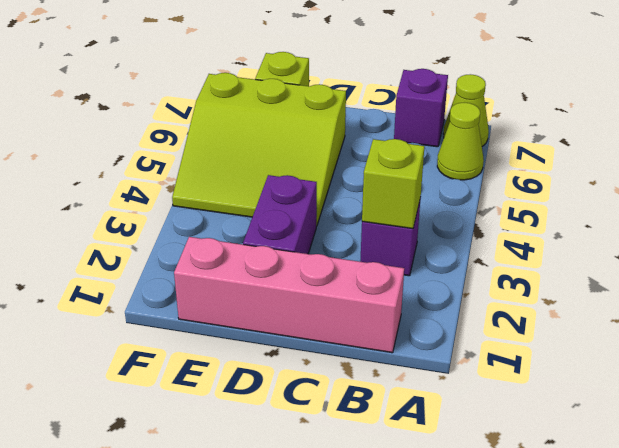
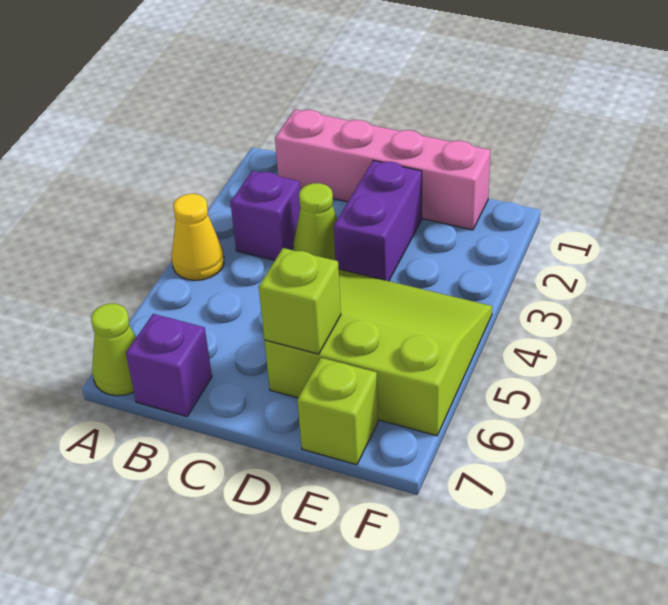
none -> yellow 1x1 cone [172,194,224,280]
lime 1x1 cone [437,103,484,180] -> lime 1x1 cone moved to [293,183,337,260]
lime 1x1 brick [362,139,424,229] -> lime 1x1 brick moved to [259,248,341,354]

